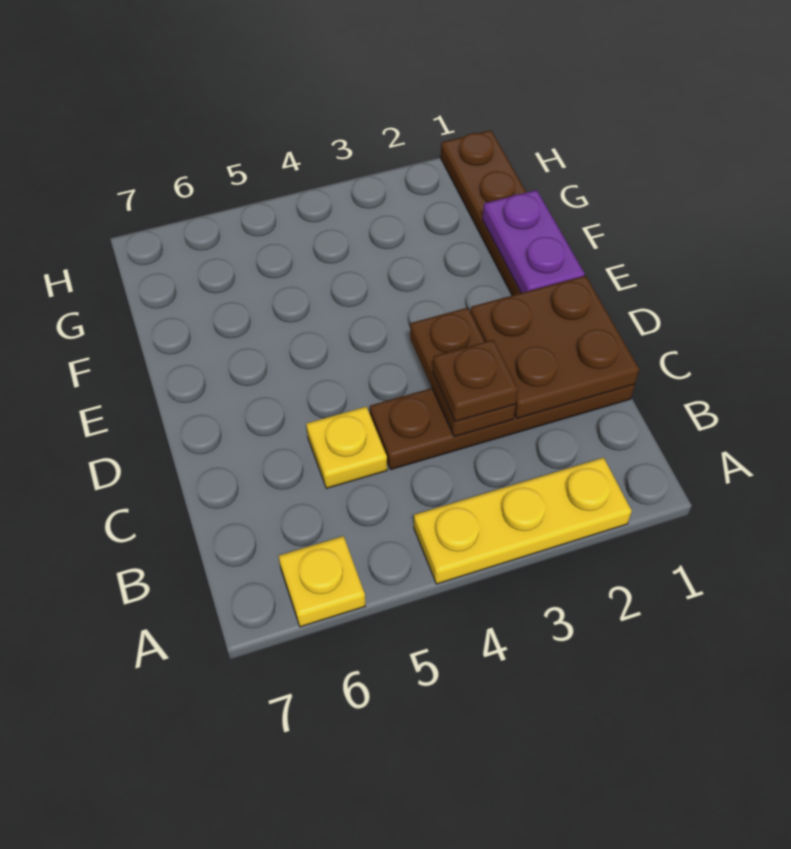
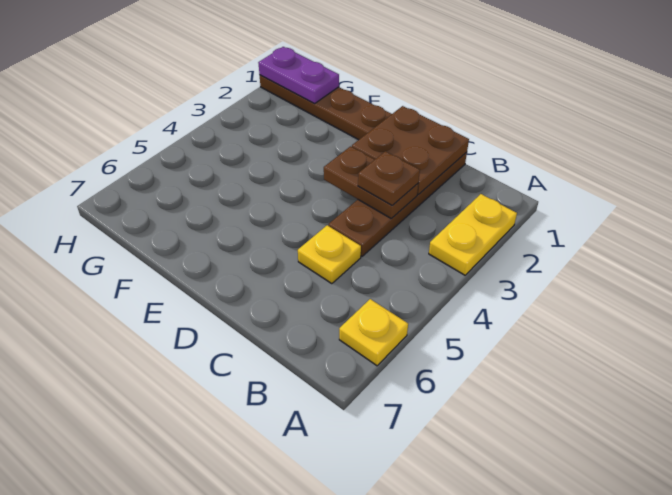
yellow 1x3 plate [414,458,632,584] -> yellow 1x2 plate [429,194,517,275]
purple 1x2 plate [483,190,585,293] -> purple 1x2 plate moved to [258,47,339,104]

